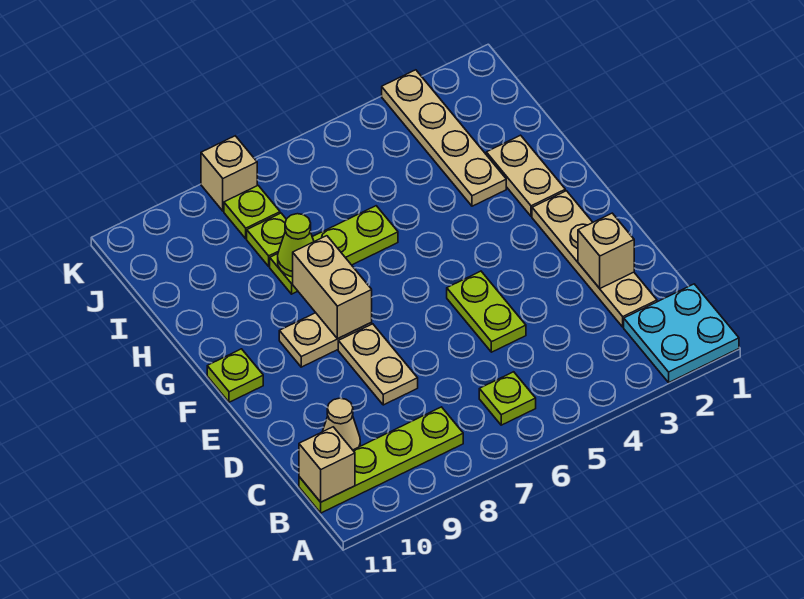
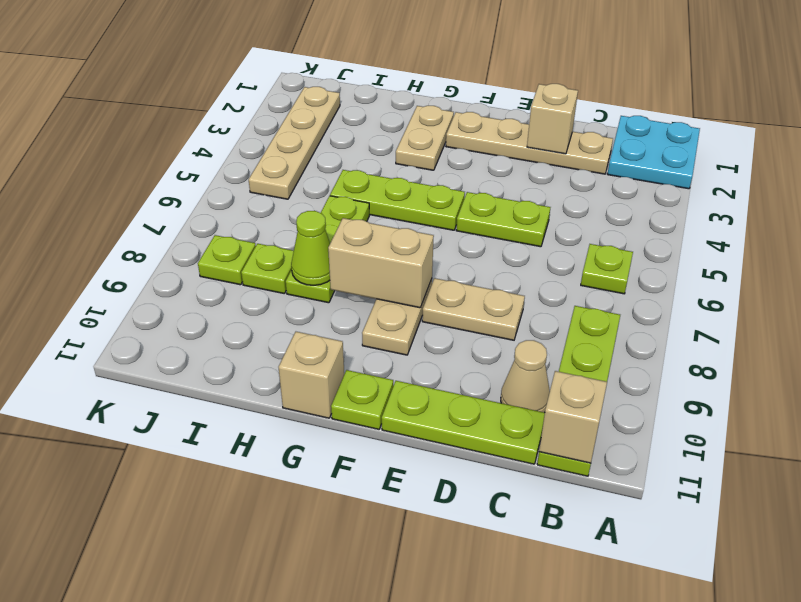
none -> lime 1x3 plate [382,381,545,464]
none -> lime 1x3 plate [330,170,465,230]
tan 1x2 plate [486,135,565,216] -> tan 1x2 plate turned to [396,106,454,170]
tan 1x4 plate [382,70,506,206] -> tan 1x4 plate turned to [249,87,340,199]
tan 1x1 brick [201,136,257,211] -> tan 1x1 brick moved to [279,332,344,418]

